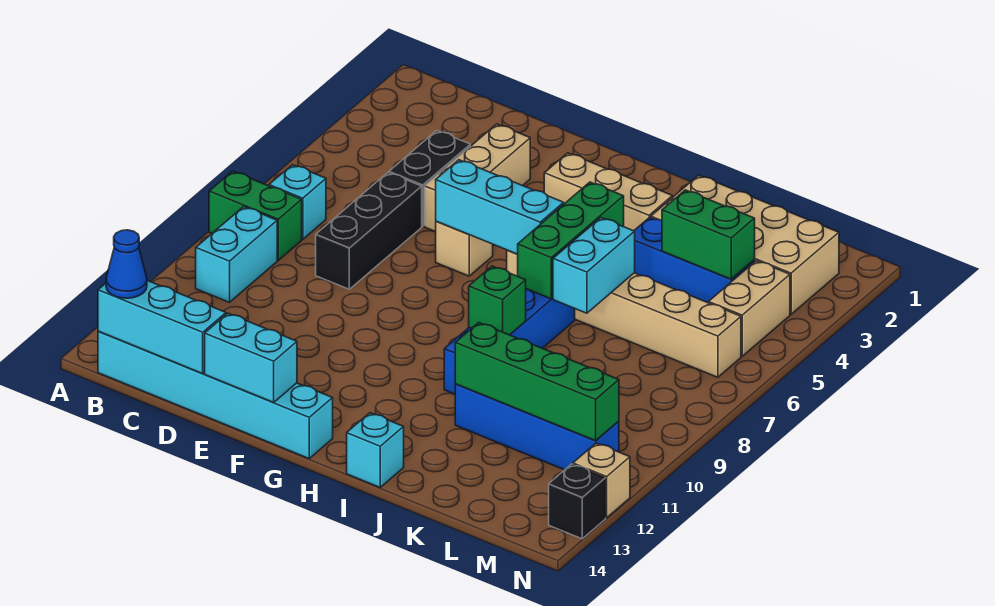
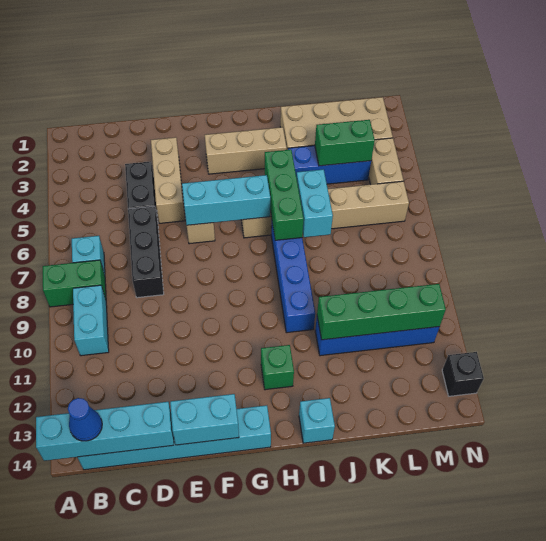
cyan 1x3 brick [98,280,226,373] -> cyan 1x4 brick [36,402,174,461]
green 1x1 brick [469,266,526,335] -> green 1x1 brick moved to [261,345,294,390]
tan 1x1 brick [573,443,630,518] -> none

